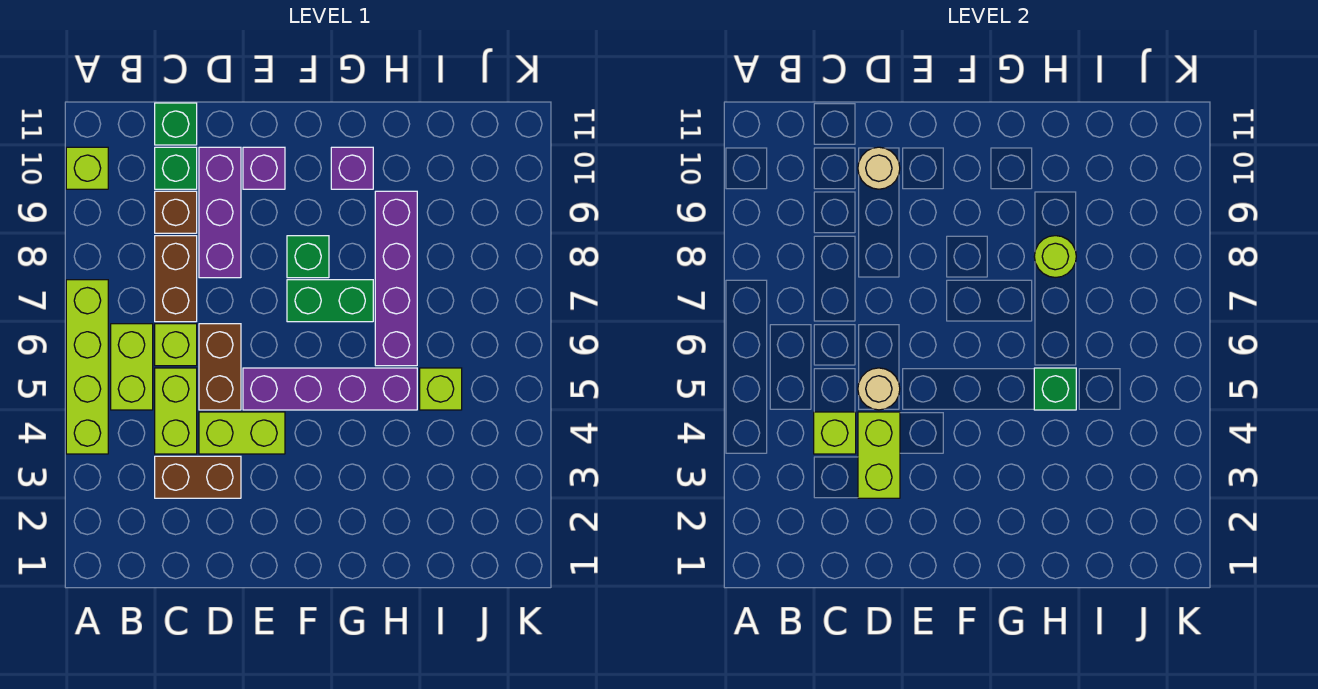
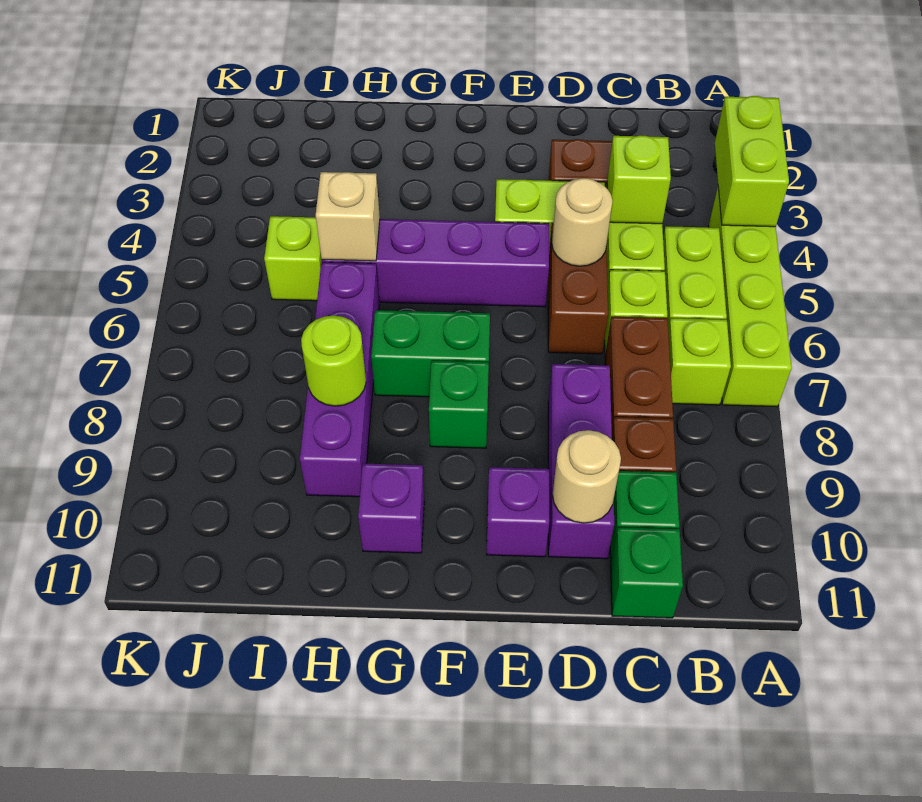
lime 1x1 brick [66,147,108,189] -> lime 1x1 brick moved to [668,318,731,405]
lime 1x2 brick [858,412,900,498] -> lime 1x2 brick moved to [715,96,789,227]
green 1x1 brick [1034,368,1076,410] -> tan 1x1 brick [316,172,380,261]

